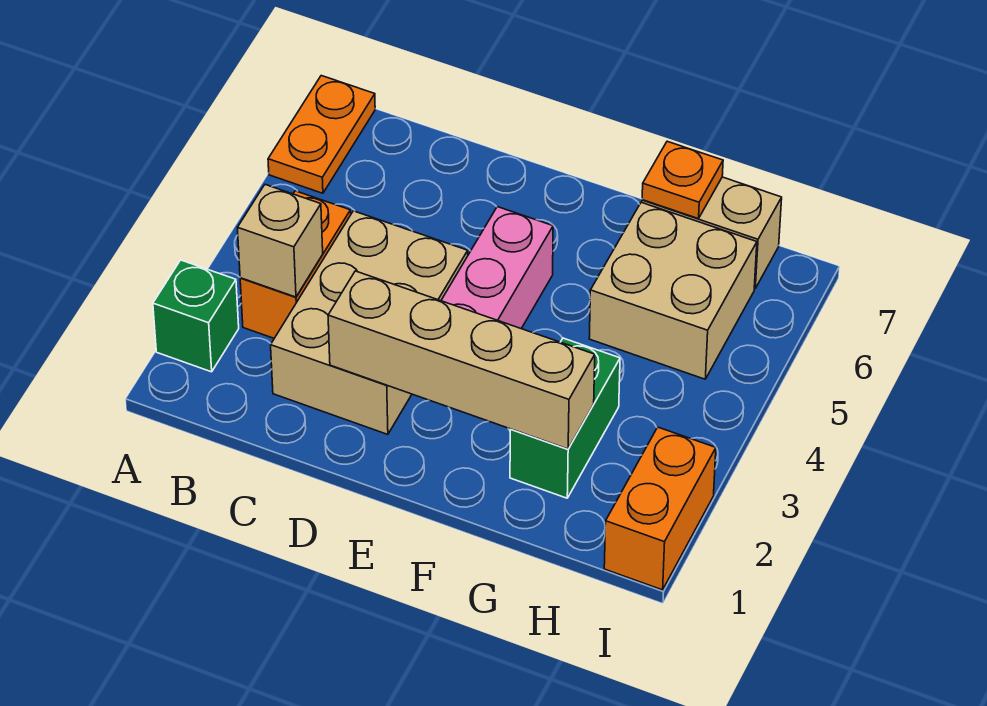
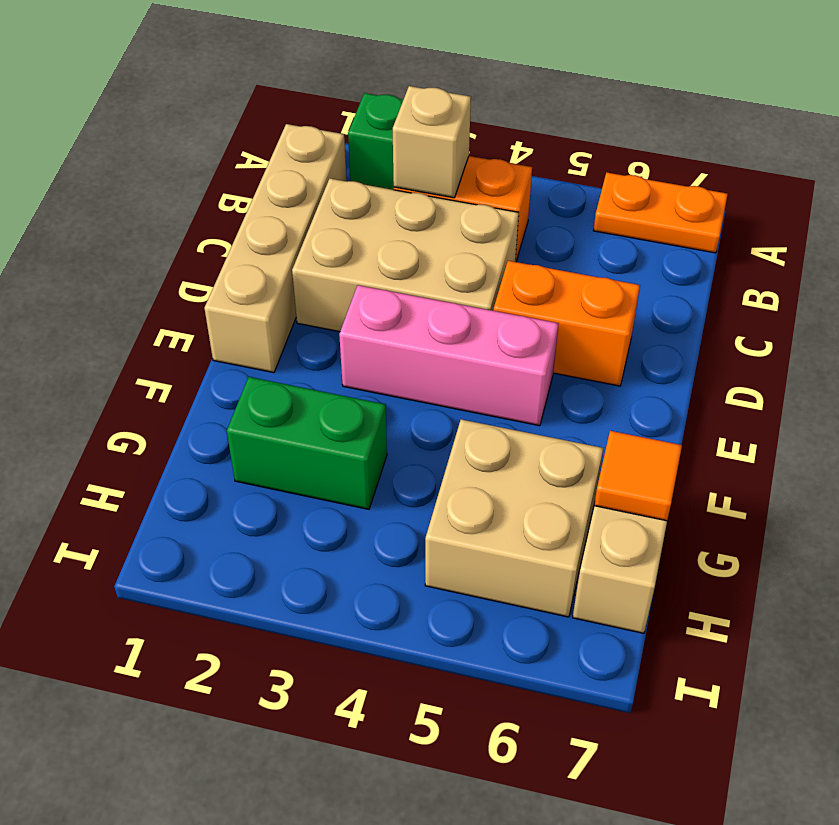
tan 1x4 brick [328,271,595,449] -> tan 1x4 brick moved to [204,124,347,373]
orange 1x1 plate [642,141,723,219] -> orange 1x1 tile [594,431,682,521]
orange 1x2 brick [604,427,716,590] -> orange 1x2 brick moved to [493,261,640,386]

